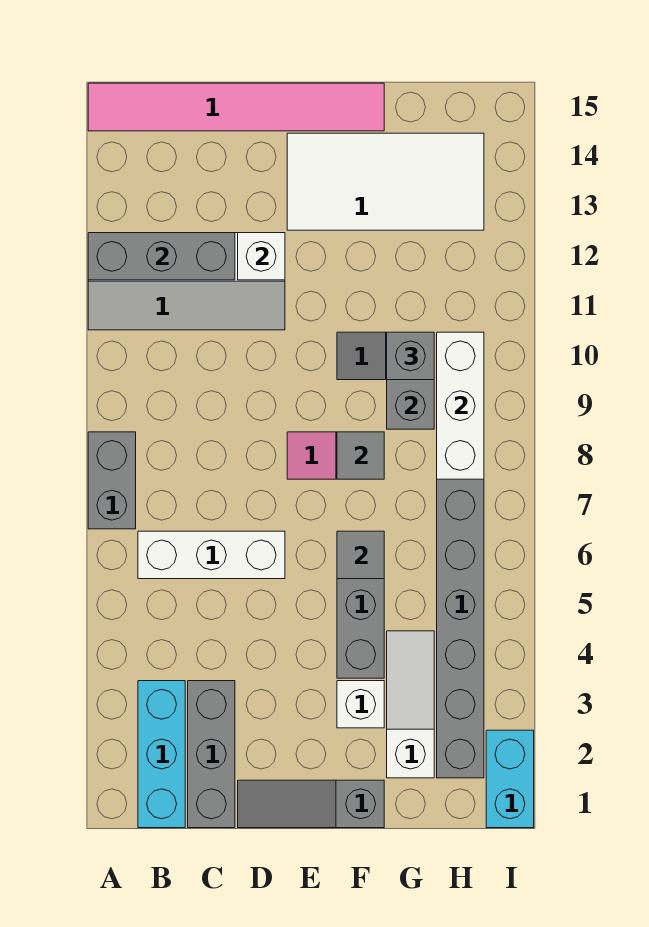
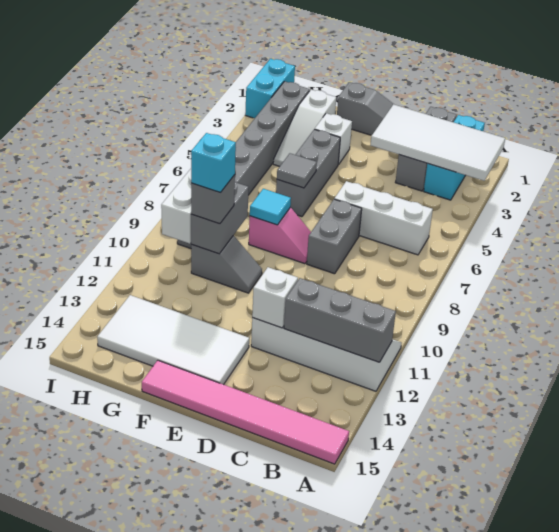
none -> white 2x4 tile [370,105,505,181]
grey 1x2 brick [88,432,136,529] -> grey 1x2 brick moved to [307,199,362,274]
grey 1x1 tile [337,432,384,479] -> cyan 1x1 tile [250,189,291,225]
none -> cyan 1x1 brick [191,133,236,193]

